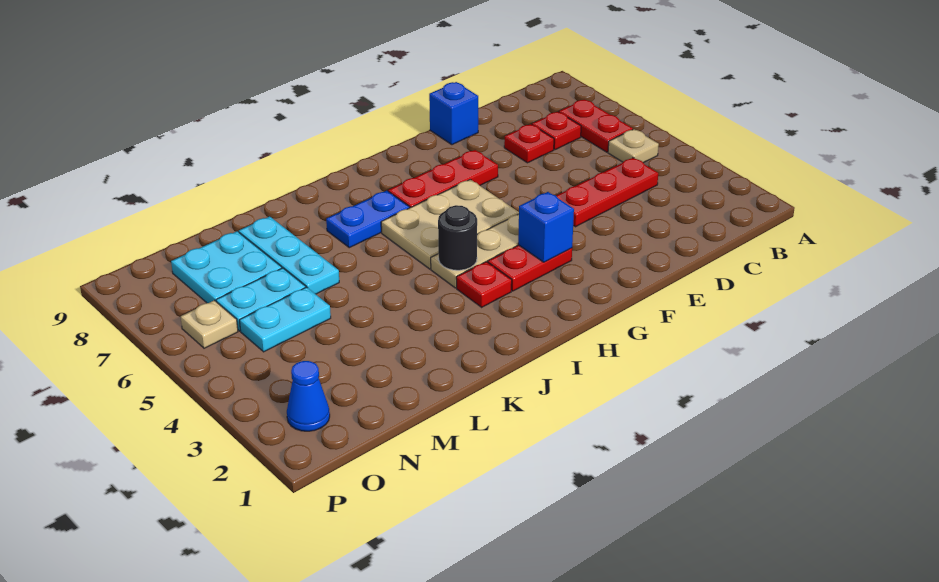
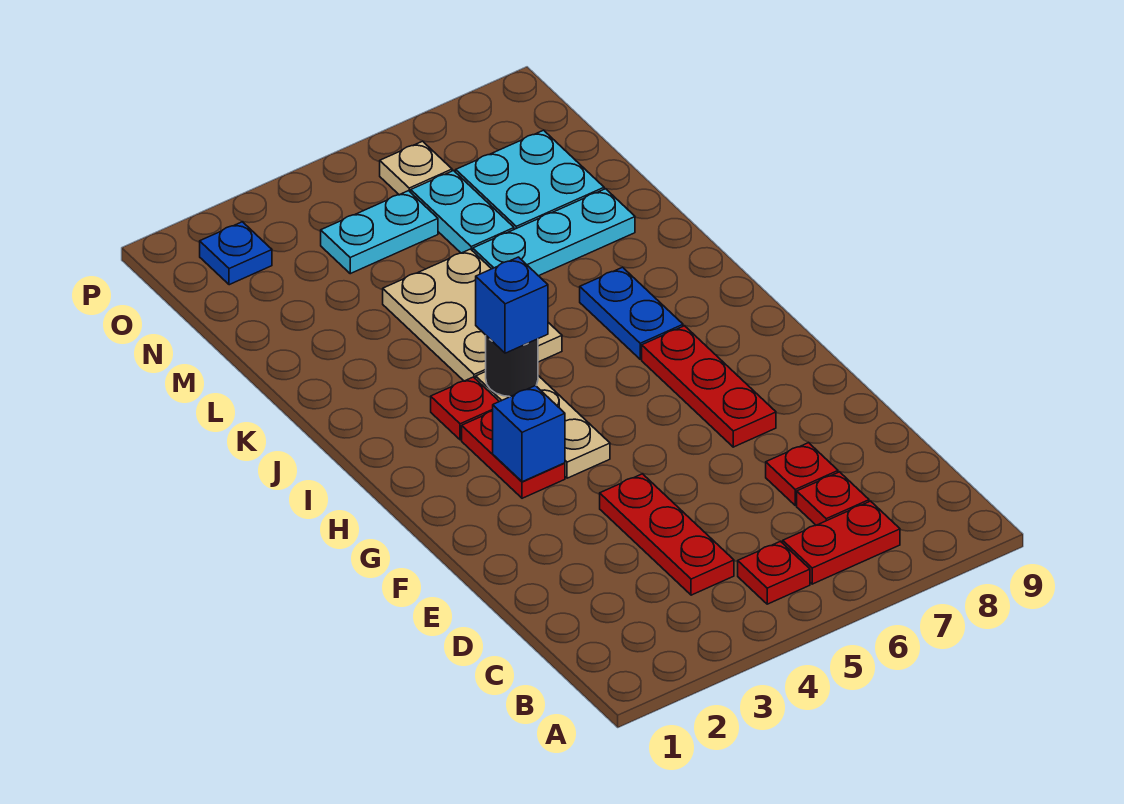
tan 1x1 plate [608,129,659,163] -> red 1x1 plate [738,541,810,604]
blue 1x1 brick [429,82,478,145] -> blue 1x1 brick moved to [476,257,548,353]
tan 2x3 plate [381,179,519,269] -> tan 2x3 plate moved to [383,249,562,381]
cyan 1x2 plate [240,287,331,352] -> cyan 1x2 plate turned to [321,191,438,274]
blue 1x1 cone [287,361,330,431] -> blue 1x1 plate [200,222,272,285]

